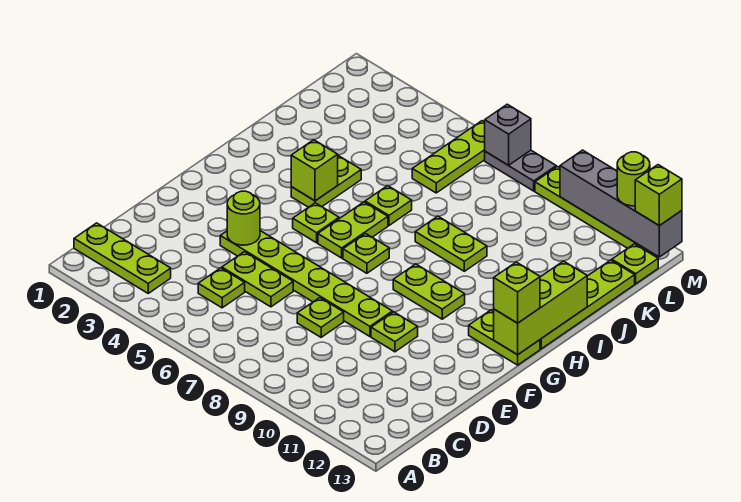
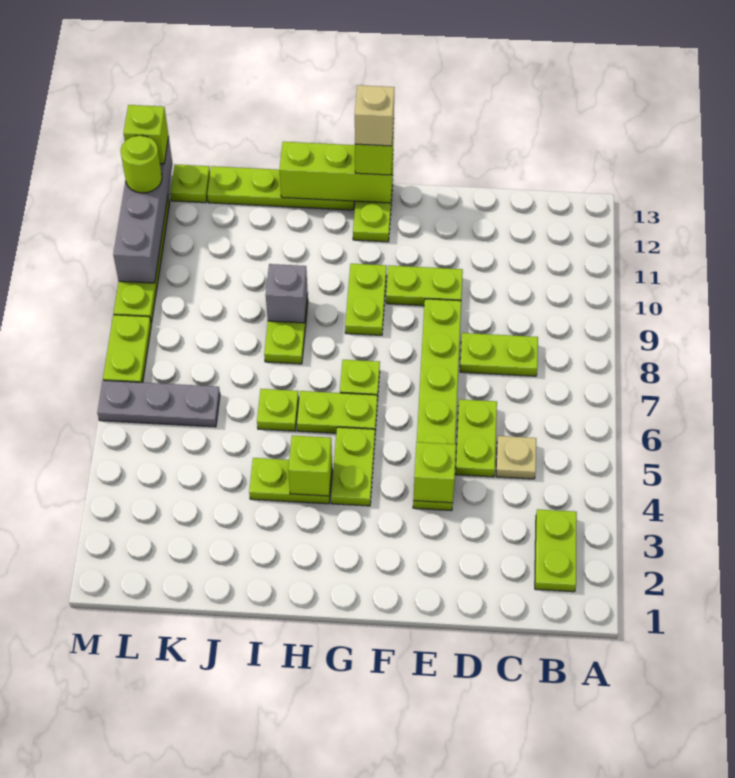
lime 1x3 plate [74,223,171,293] -> lime 1x2 plate [535,509,577,592]
lime 1x1 plate [198,268,245,308] -> tan 1x1 plate [496,436,536,479]
lime 1x1 plate [297,298,344,337] -> lime 1x2 plate [460,333,538,376]
lime 1x1 round brick [227,191,260,245] -> lime 1x1 brick [413,442,456,503]
lime 1x1 plate [371,312,418,352] -> lime 1x2 plate [386,265,463,306]
lime 1x1 plate [293,203,339,243] -> lime 1x2 plate [331,427,375,506]
none -> tan 1x1 brick [355,85,394,146]
lime 1x3 plate [412,121,485,193] -> grey 1x3 plate [97,380,220,427]
grey 1x2 plate [485,150,556,191] -> lime 1x2 plate [103,315,151,383]
grey 1x1 brick [485,104,531,165] -> grey 1x1 brick moved to [266,264,308,323]

